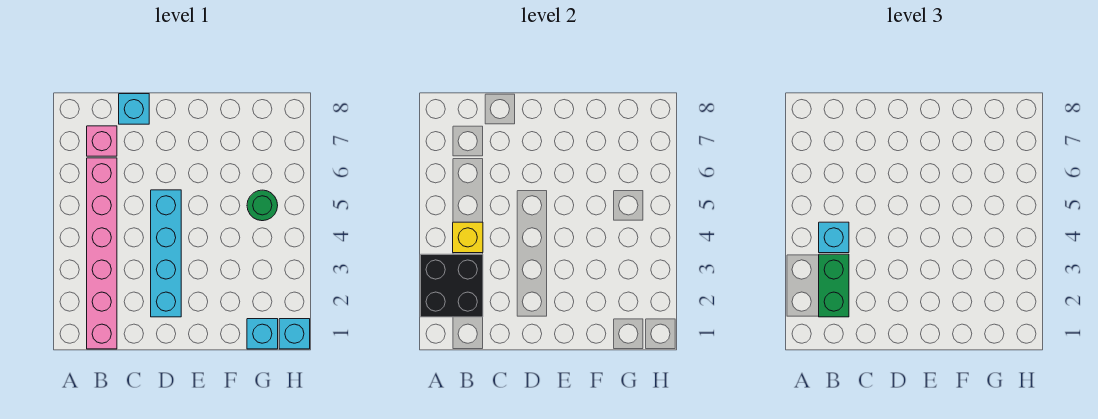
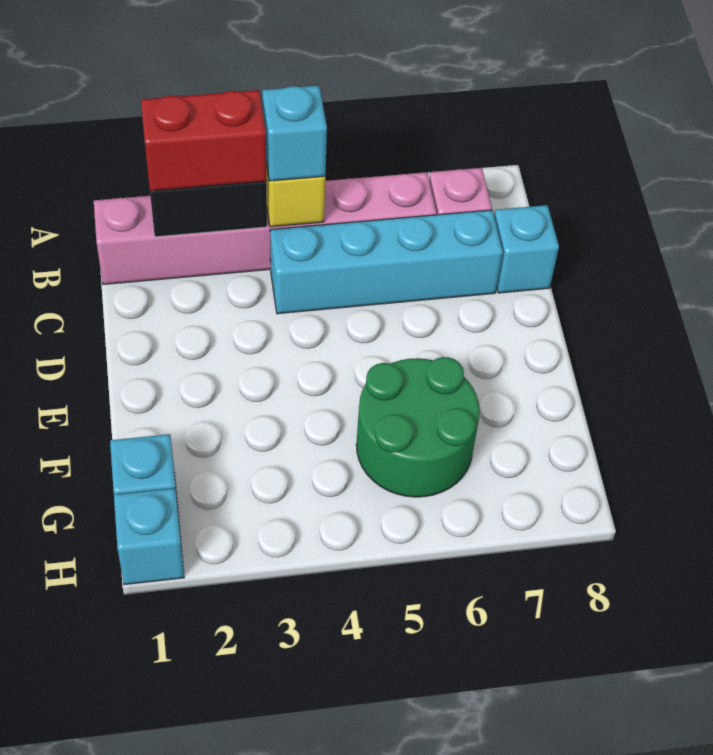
green 1x2 brick [819,254,849,317] -> red 1x2 brick [141,90,266,191]
cyan 1x4 brick [151,190,181,317] -> cyan 1x4 brick moved to [270,210,503,314]
green 1x1 round brick [247,190,278,221] -> green 2x2 round brick [356,357,480,497]

